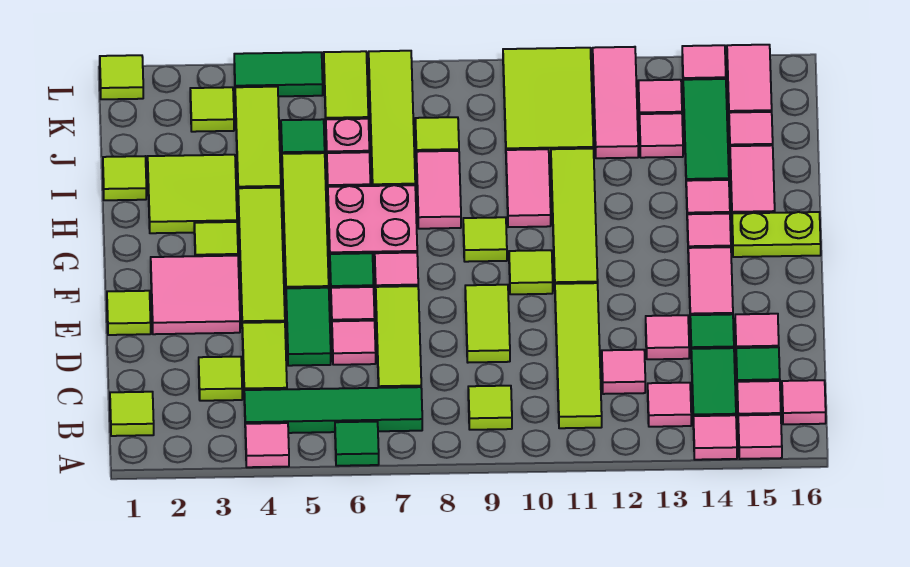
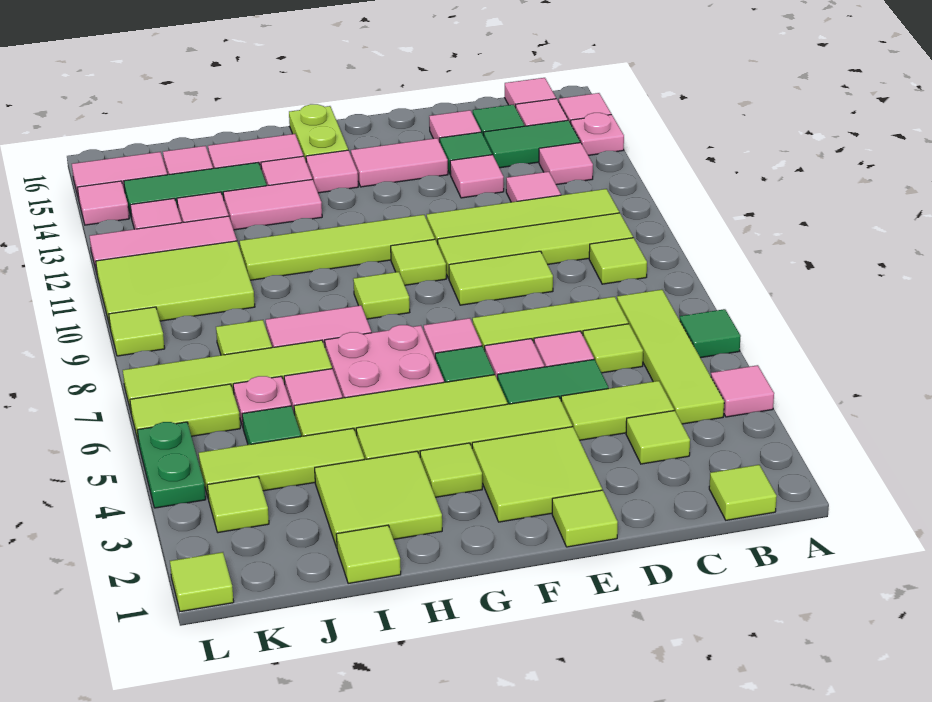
pink 1x1 tile [693,415,737,460] -> pink 1x1 plate [571,113,624,155]
green 1x4 tile [244,387,422,433] -> lime 1x4 tile [617,290,724,424]
none -> lime 1x4 tile [438,213,633,278]
none -> lime 1x1 tile [583,324,643,373]
pink 2x2 tile [151,256,240,334] -> lime 2x2 tile [472,427,602,522]
pink 1x2 tile [506,149,551,227] -> pink 1x2 tile moved to [223,179,322,230]
green 1x2 tile [234,52,323,96] -> green 1x2 plate [137,422,206,508]
none -> lime 1x1 tile [109,307,165,356]

